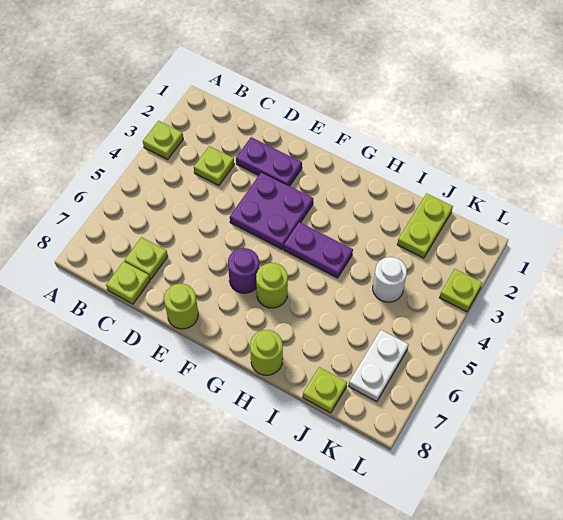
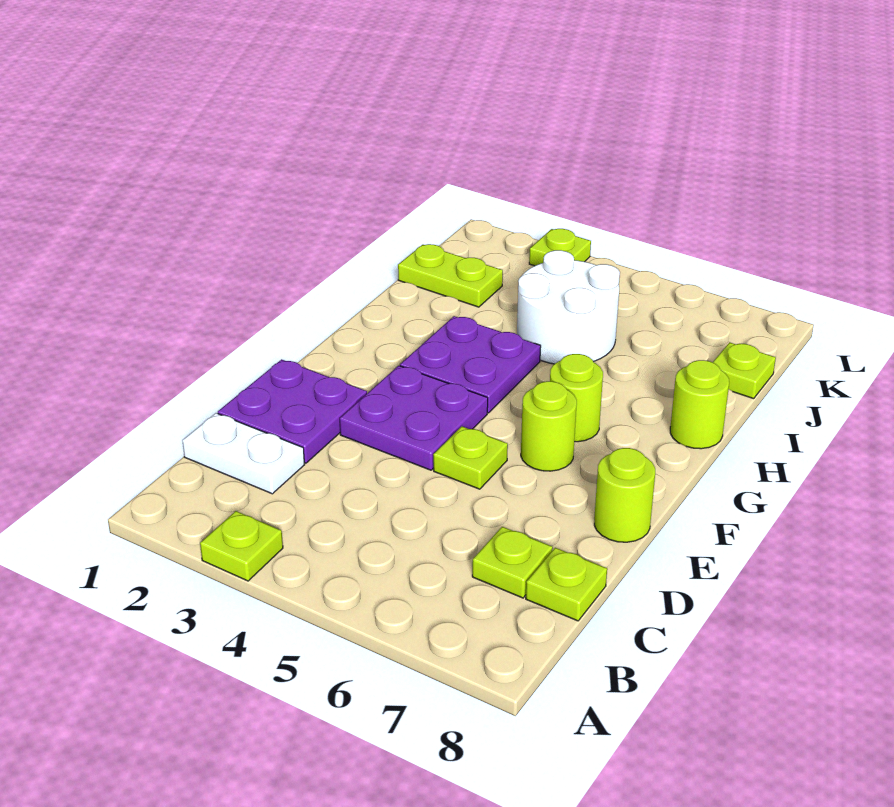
lime 1x1 plate [194,146,234,186] -> lime 1x1 plate moved to [433,426,508,489]
purple 1x2 plate [236,137,302,186] -> purple 2x2 plate [218,359,367,463]
purple 1x1 round brick [228,248,259,293] -> lime 1x1 round brick [521,381,577,471]
purple 1x2 plate [284,222,353,278] -> purple 2x2 plate [400,316,541,413]
white 1x1 round brick [373,257,407,302] -> white 2x2 round brick [517,250,620,364]
white 1x2 plate [349,330,409,402] -> white 1x2 plate moved to [182,413,305,494]

